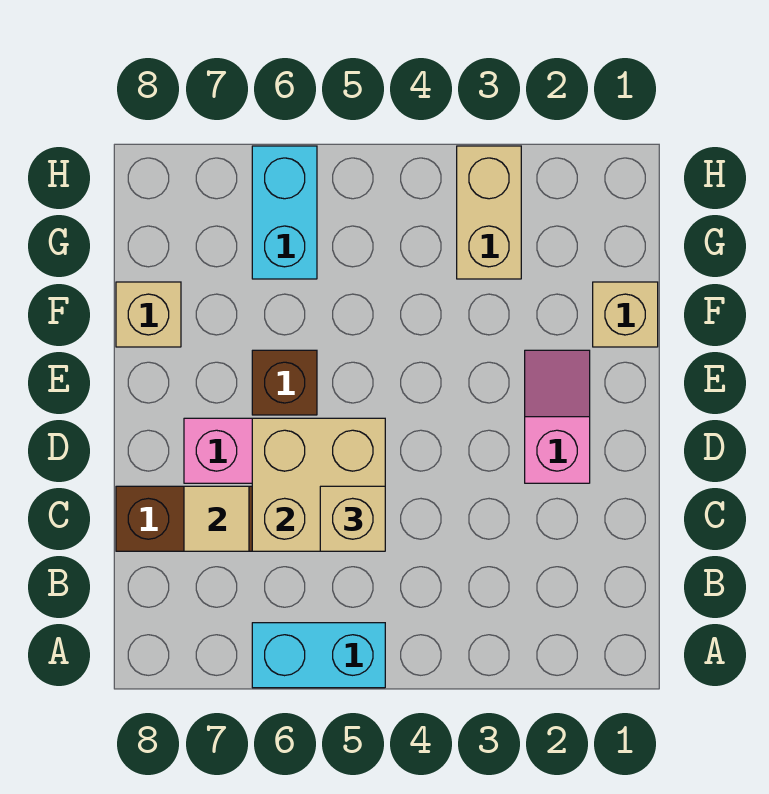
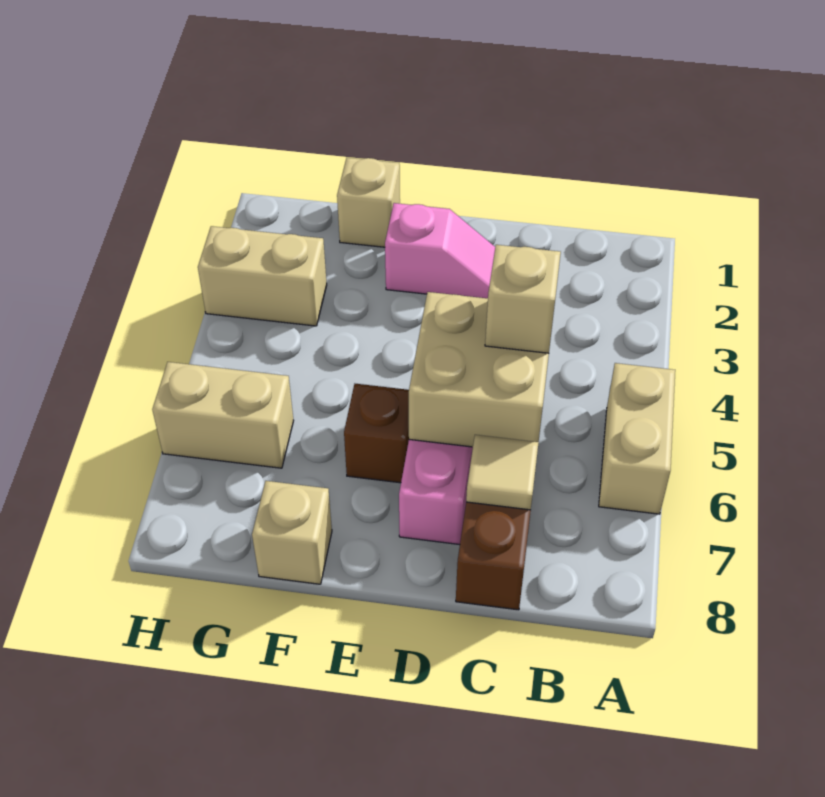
cyan 1x2 brick [252,623,385,688] -> tan 1x2 brick [599,363,675,514]
pink 1x2 slope [525,350,590,483] -> pink 1x2 slope turned to [385,203,495,298]
cyan 1x2 brick [252,146,317,279] -> tan 1x2 brick [152,362,294,468]

